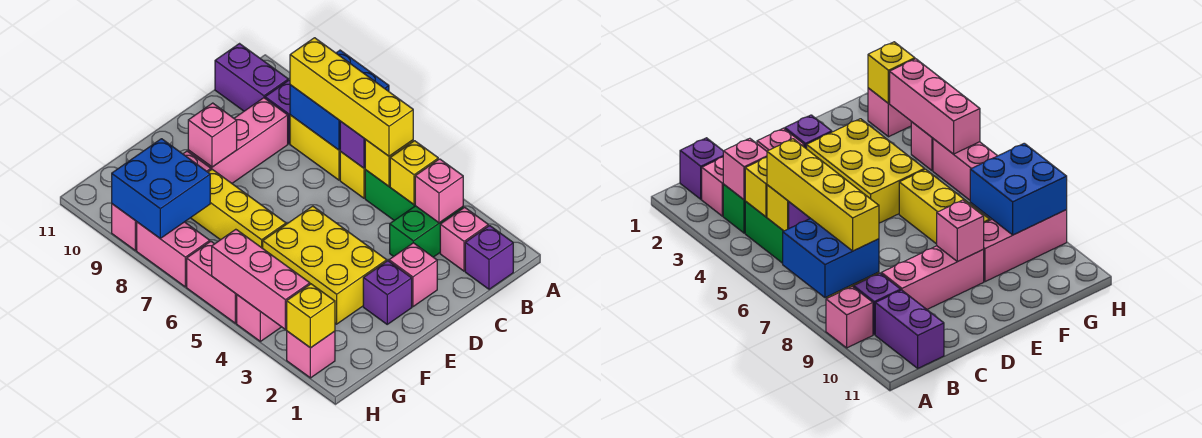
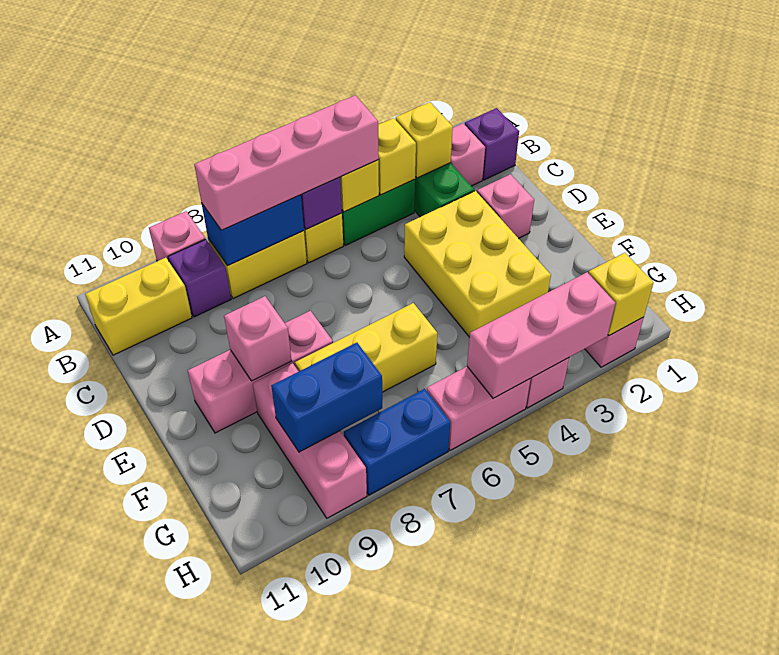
blue 2x2 brick [290,50,389,150] -> blue 1x2 brick [202,195,304,266]
pink 1x1 brick [415,159,463,223] -> yellow 1x1 brick [396,102,453,178]
yellow 1x4 brick [290,38,413,156] -> pink 1x4 brick [194,95,379,230]
purple 1x2 brick [215,44,288,111] -> yellow 1x2 brick [85,258,192,355]
pink 1x3 brick [188,98,288,183] -> pink 1x3 brick turned to [188,311,333,433]
purple 1x1 brick [363,261,412,324] -> none
yellow 2x3 brick [263,206,387,324] -> yellow 2x3 brick turned to [404,191,551,337]
blue 2x2 brick [112,139,210,238] -> blue 1x2 brick [271,343,382,452]
pink 1x2 brick [137,222,210,287] -> blue 1x2 brick [344,389,450,495]

